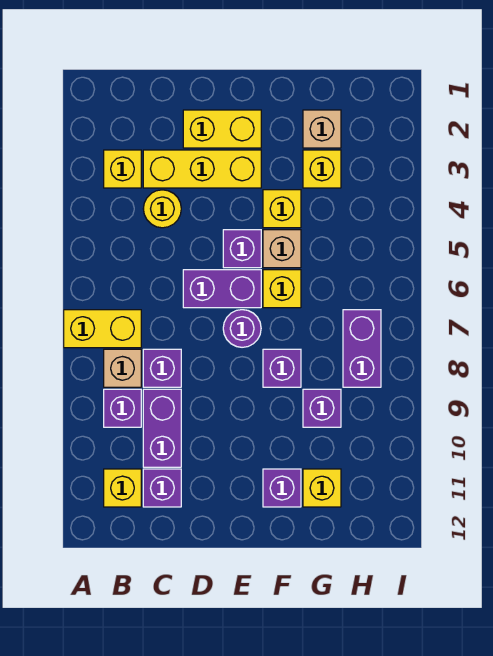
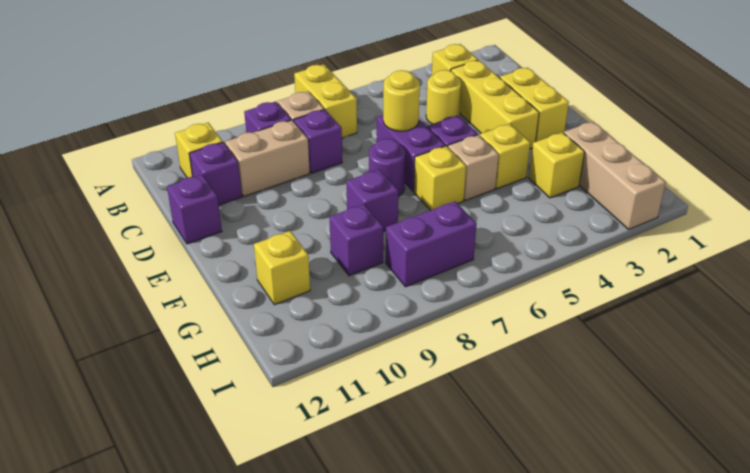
purple 1x2 brick [143,389,181,467] -> tan 1x2 brick [225,120,310,196]
none -> yellow 1x1 round brick [383,70,420,131]
purple 1x1 brick [263,469,301,507] -> purple 1x1 brick moved to [167,175,222,244]
tan 1x1 brick [303,110,341,148] -> tan 1x3 brick [564,121,666,229]

